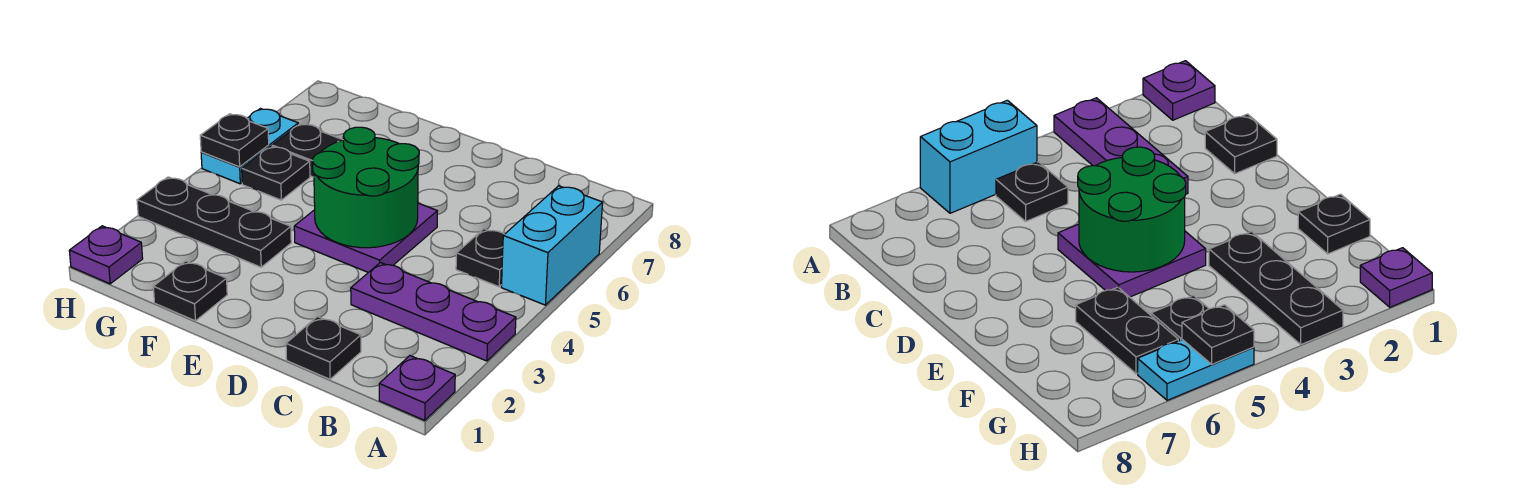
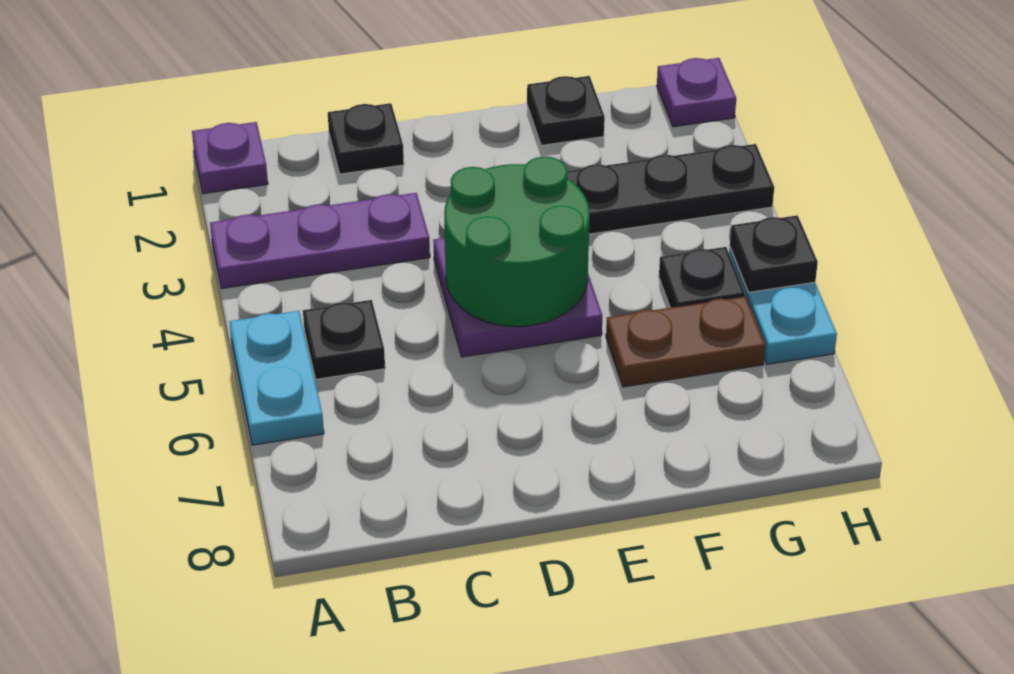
cyan 1x2 brick [501,186,603,305] -> cyan 1x2 plate [230,311,324,445]
black 1x2 plate [272,124,342,177] -> brown 1x2 plate [606,296,765,387]

